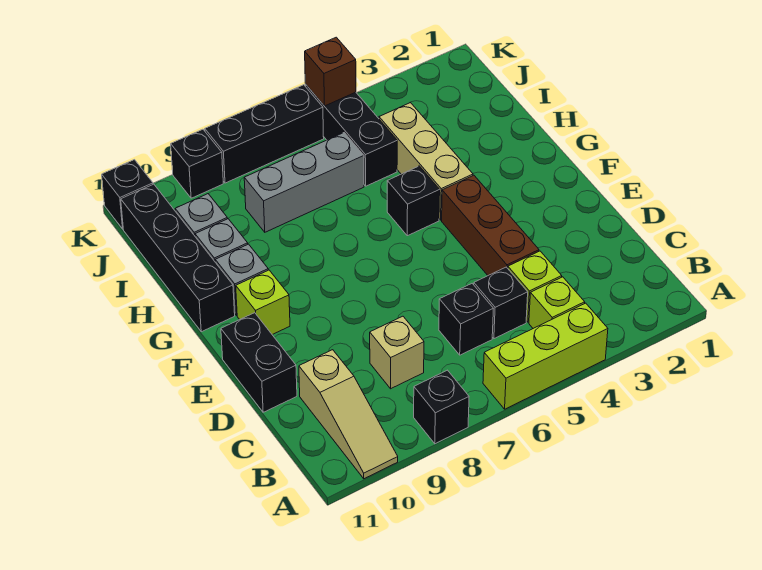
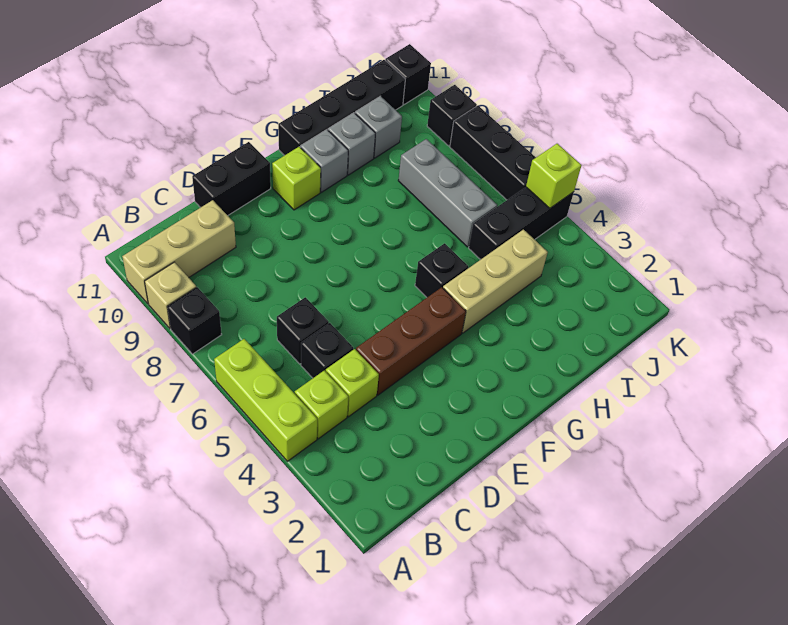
tan 1x3 slope [299,350,398,479] -> tan 1x3 brick [122,200,236,304]
tan 1x1 brick [370,316,424,389] -> tan 1x1 brick moved to [145,262,196,329]
brown 1x1 brick [305,37,356,106] -> lime 1x1 brick [526,144,582,208]

